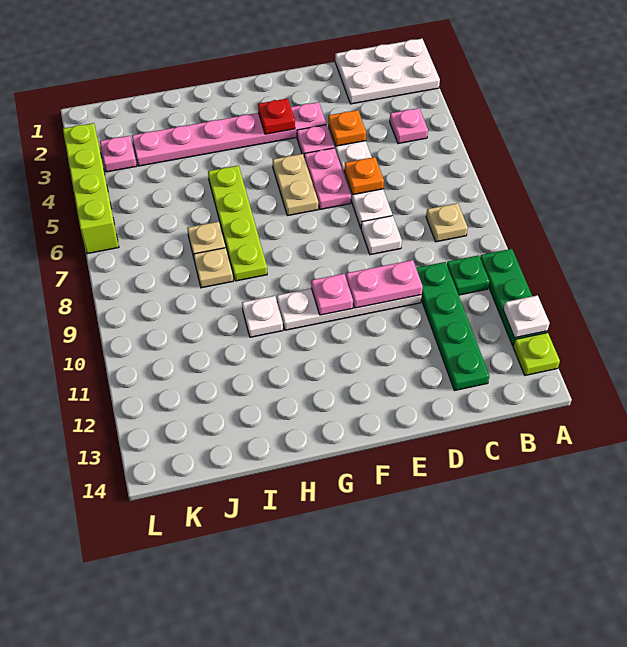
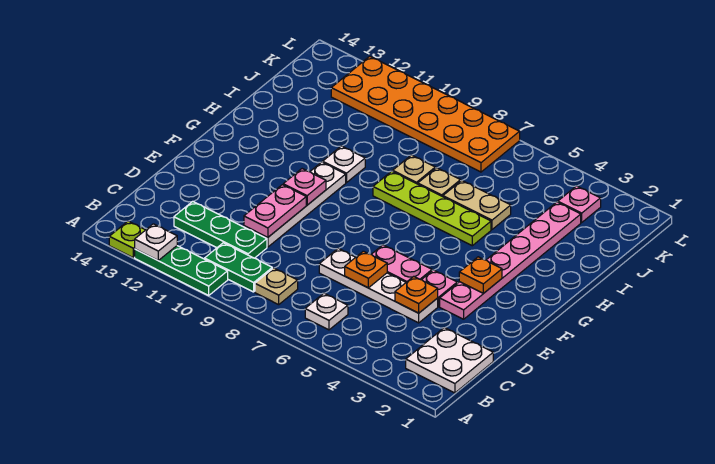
white 2x3 plate [335,39,440,104] -> white 2x2 plate [406,328,493,393]
pink 1x1 plate [390,108,428,144] -> none
green 1x1 plate [447,255,489,295] -> green 1x2 plate [205,243,273,292]
green 1x4 plate [416,262,489,391] -> green 1x3 plate [174,201,267,258]
white 1x1 plate [361,216,402,255] -> white 1x1 plate moved to [305,293,348,330]
red 1x1 plate [258,98,295,134] -> orange 1x1 plate [459,257,502,293]
tan 1x2 plate [273,154,318,216] -> tan 1x2 plate moved to [443,180,511,229]
none -> orange 2x6 plate [331,56,520,172]
lime 1x4 brick [63,123,119,254] -> none

